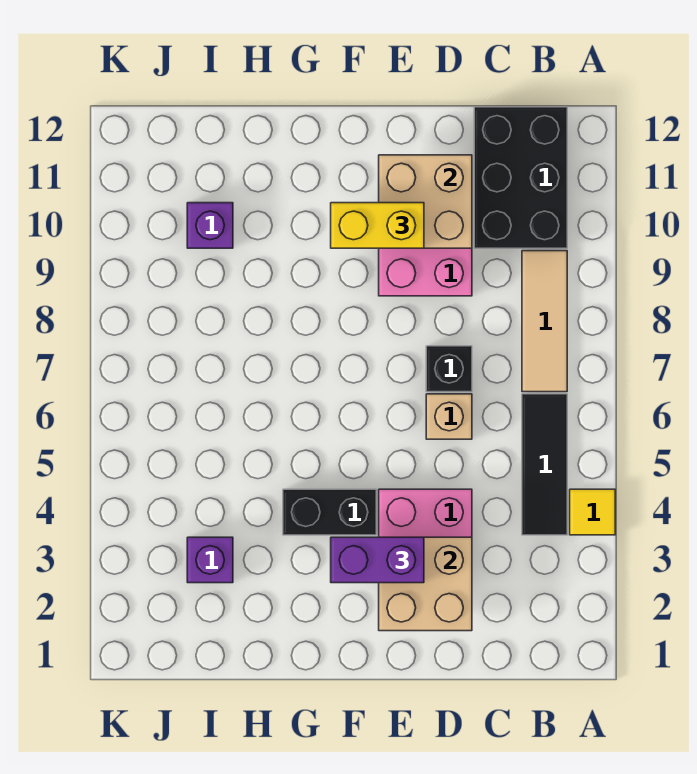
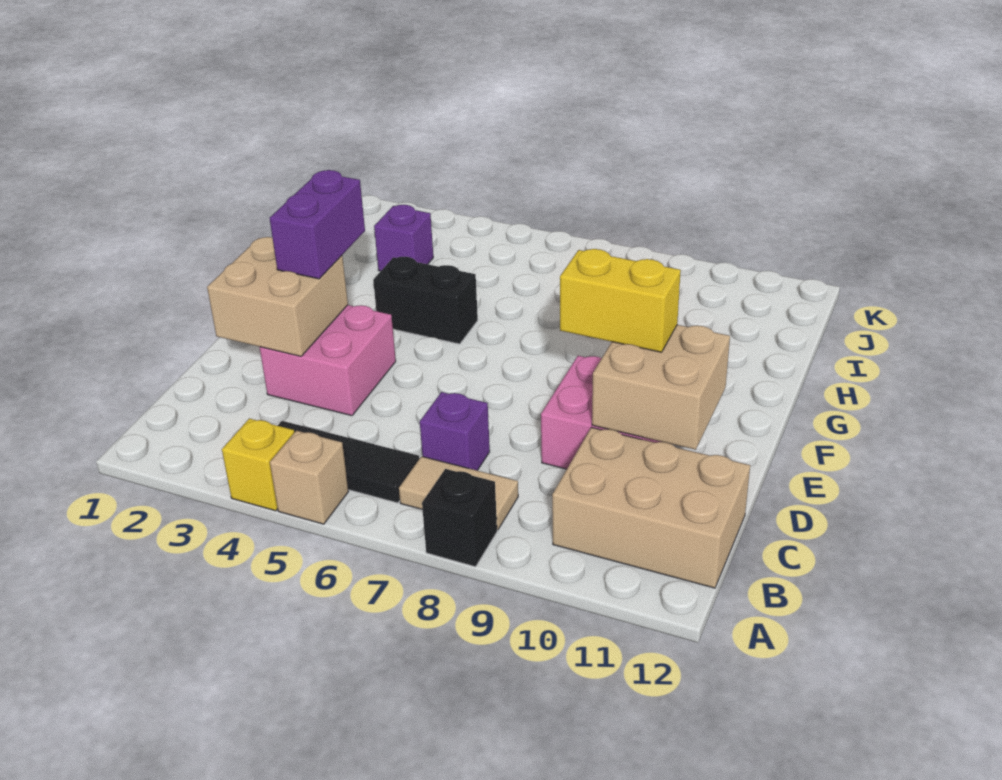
yellow 1x1 tile [570,489,615,535] -> yellow 1x1 brick [222,418,294,511]
tan 1x3 tile [522,251,567,392] -> tan 1x2 tile [399,456,518,530]
black 2x3 brick [474,107,567,248] -> tan 2x3 brick [552,427,750,588]
tan 1x1 brick [426,394,472,439] -> tan 1x1 brick moved to [270,431,349,524]
black 1x1 brick [426,346,472,392] -> black 1x1 brick moved to [422,469,497,567]
yellow 1x2 brick [331,203,424,248] -> yellow 1x2 brick turned to [560,249,681,352]
black 1x2 brick [283,489,376,535] -> black 1x2 brick turned to [373,257,478,344]
purple 1x1 brick [187,203,233,248] -> purple 1x1 brick moved to [420,392,490,470]

